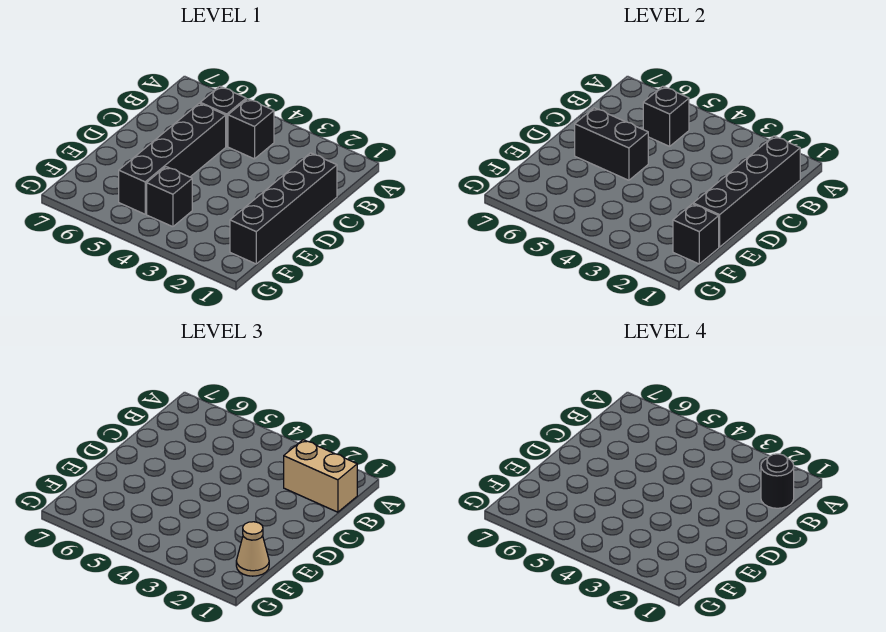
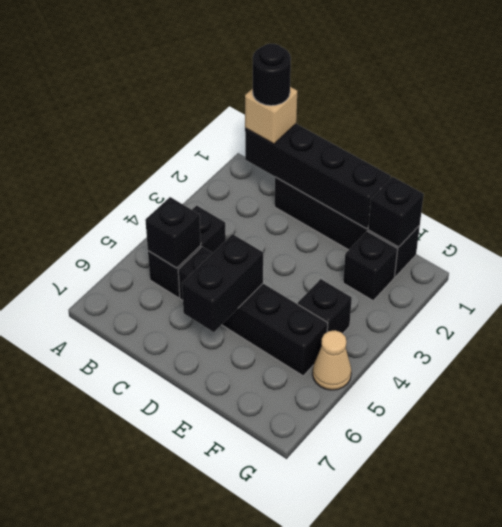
tan 1x2 brick [284,440,357,512] -> tan 1x1 brick [245,87,297,144]
tan 1x1 cone [236,522,269,576] -> tan 1x1 cone moved to [313,330,351,390]
none -> black 1x1 brick [343,231,398,300]

